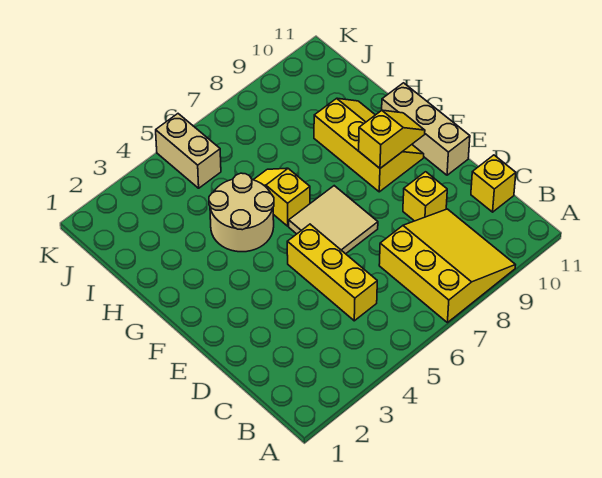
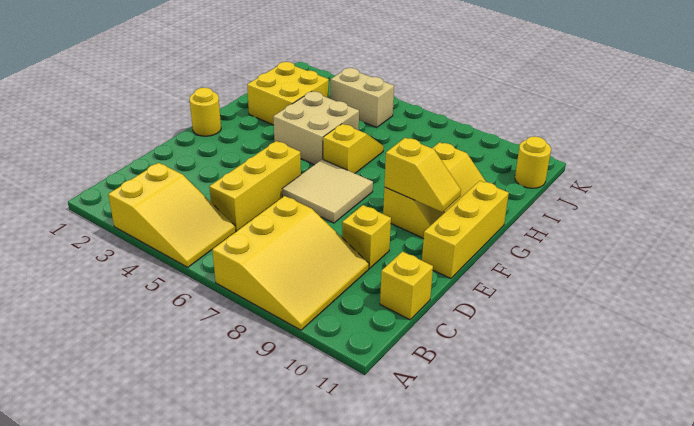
none -> yellow 2x3 slope [108,163,236,267]
tan 1x3 brick [382,83,470,175] -> yellow 1x3 brick [422,181,509,279]
none -> yellow 1x1 round brick [190,88,221,136]
tan 2x2 round brick [209,173,274,252] -> tan 2x2 brick [273,92,359,165]
none -> yellow 2x2 brick [247,62,329,125]
tan 1x2 brick [156,114,221,188] -> tan 1x2 brick turned to [331,68,394,127]
none -> yellow 1x1 round brick [515,136,551,188]

